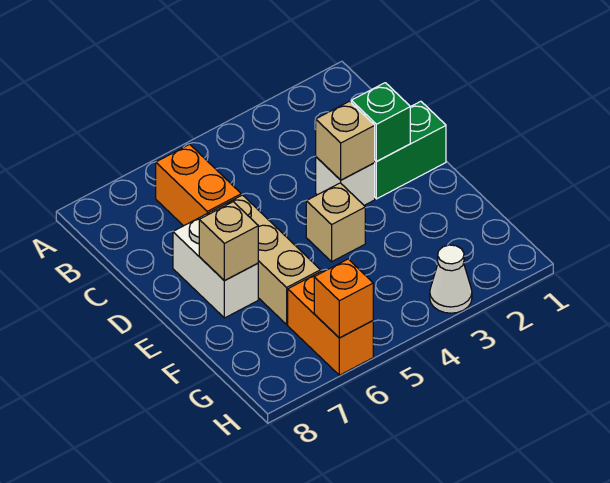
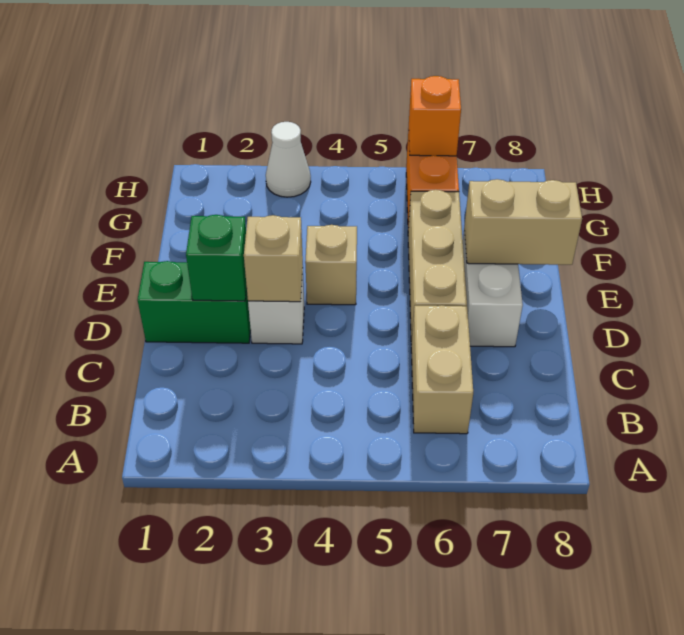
orange 1x2 brick [156,144,241,226] -> tan 1x2 brick [411,305,473,434]
tan 1x1 brick [199,202,258,280] -> tan 1x2 brick [464,179,582,265]

